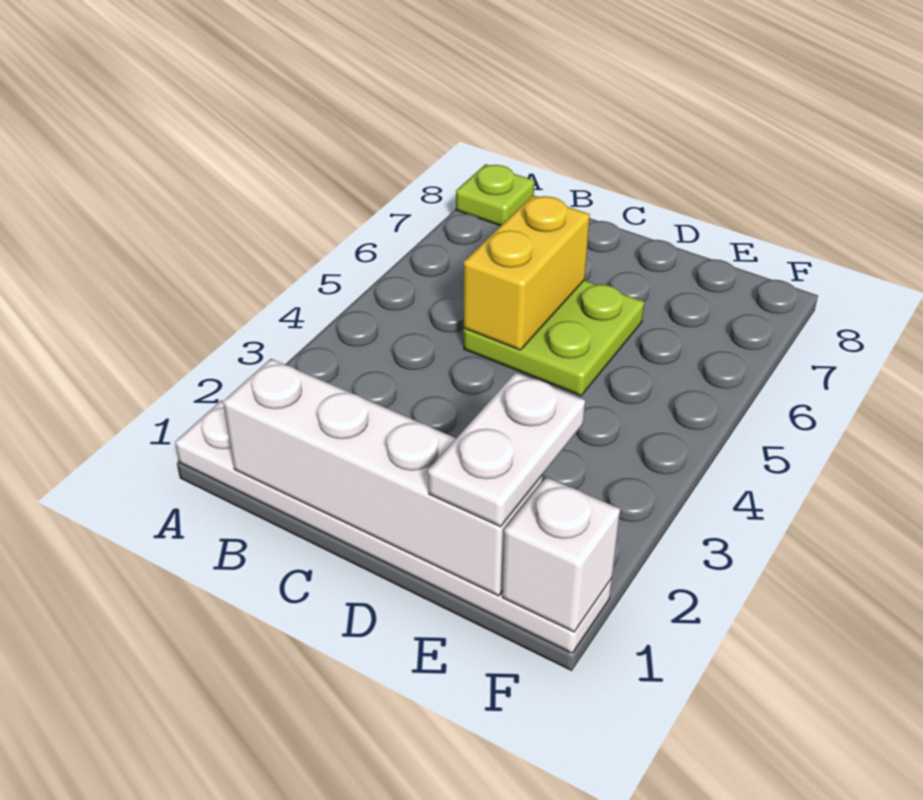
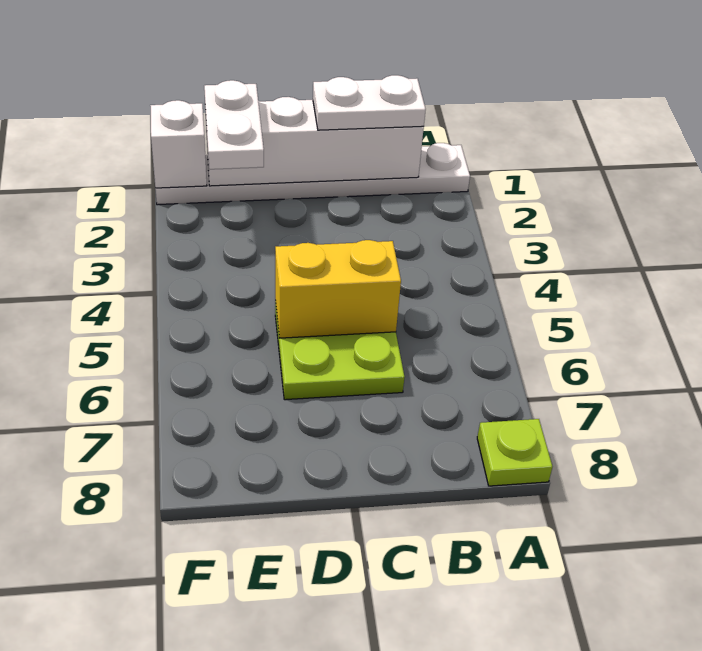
none -> white 1x2 plate [313,75,426,130]
yellow 1x2 brick [464,195,590,350] -> yellow 1x2 brick turned to [275,240,401,338]

